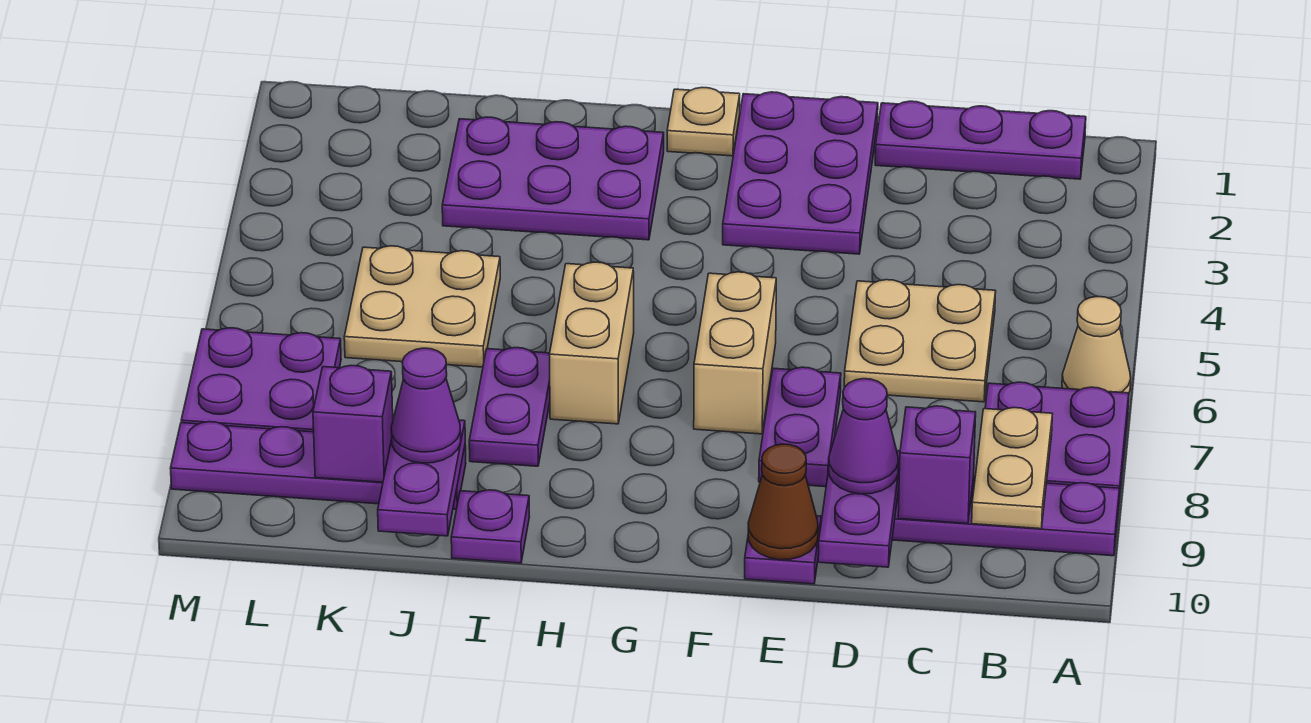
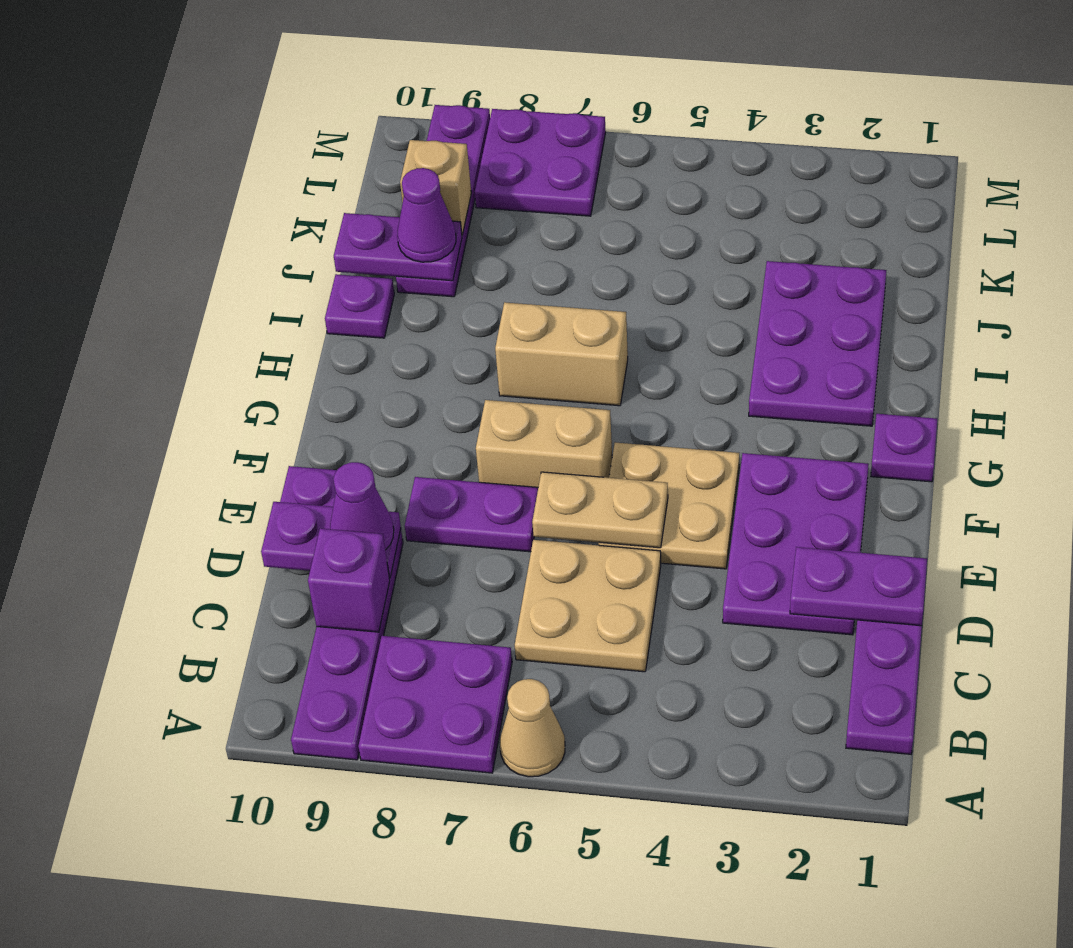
tan 1x2 plate [972,408,1052,529] -> tan 1x2 plate moved to [532,472,668,548]
purple 2x3 plate [723,92,878,254] -> purple 2x3 plate turned to [723,453,868,635]
brown 1x1 cone [748,444,818,560] -> none
tan 1x1 plate [667,87,740,156] -> purple 1x1 plate [871,414,937,482]
purple 1x2 plate [469,348,550,466] -> purple 1x2 plate moved to [790,547,927,626]
tan 2x2 plate [344,246,500,367] -> tan 2x2 plate moved to [599,442,739,569]
purple 1x1 brick [313,365,393,482] -> tan 1x1 brick [400,140,471,235]

